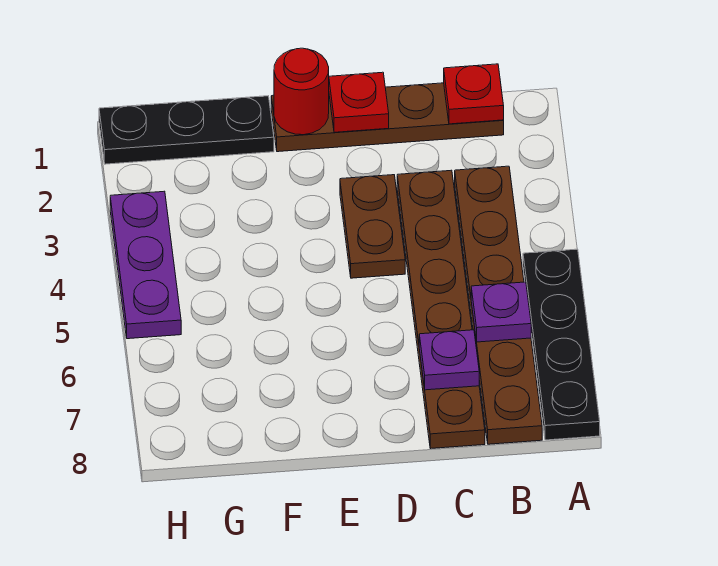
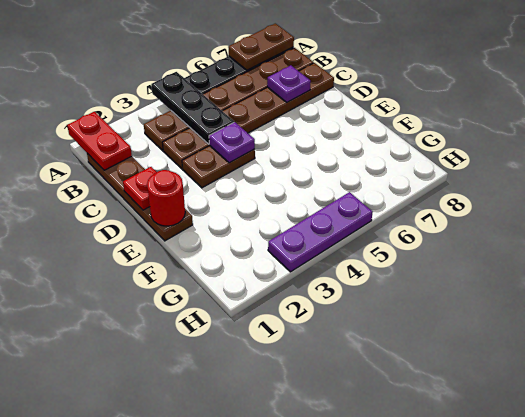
none -> brown 1x2 plate [228,23,294,70]
red 1x1 plate [444,64,504,124] -> red 1x2 plate [67,112,132,170]
purple 1x1 plate [471,282,531,342] -> purple 1x1 plate moved to [209,122,255,163]
black 1x3 plate [99,96,274,164] -> black 1x3 plate moved to [151,72,234,144]

